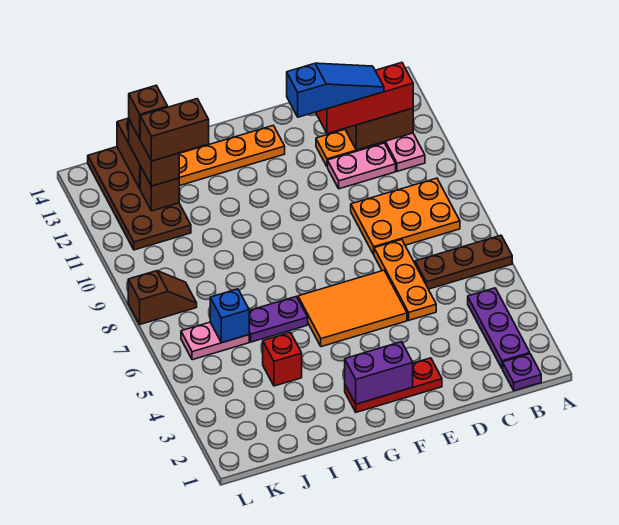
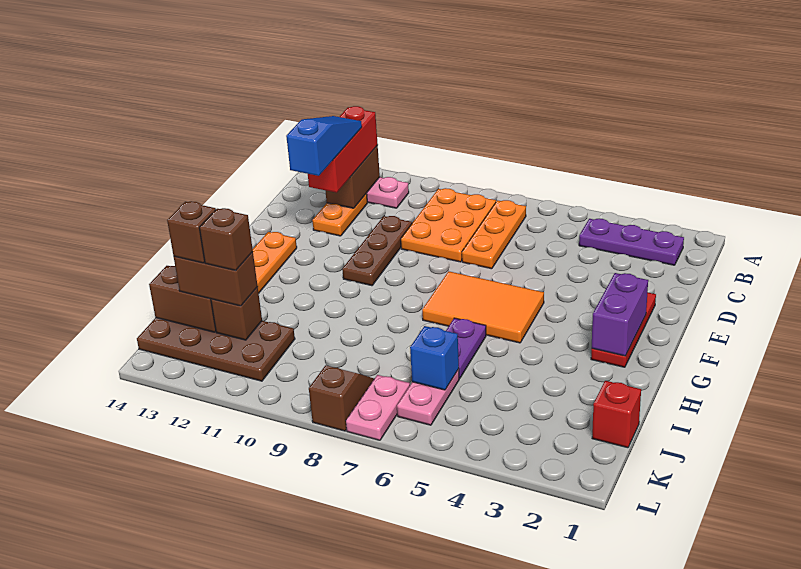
brown 1x3 plate [415,235,512,289] -> brown 1x3 plate moved to [342,216,412,286]
purple 1x1 plate [503,354,541,391] -> none
pink 1x2 plate [328,143,396,189] -> pink 1x2 plate moved to [346,375,410,440]
orange 1x3 plate [374,240,436,320] -> orange 1x3 plate turned to [462,200,526,269]
orange 2x3 tile [298,270,407,347] -> orange 2x3 tile turned to [422,271,544,343]
red 1x1 brick [263,332,302,386] -> red 1x1 brick moved to [592,381,641,448]
brown 1x2 brick [140,99,209,161] -> brown 1x1 brick [199,208,253,270]

